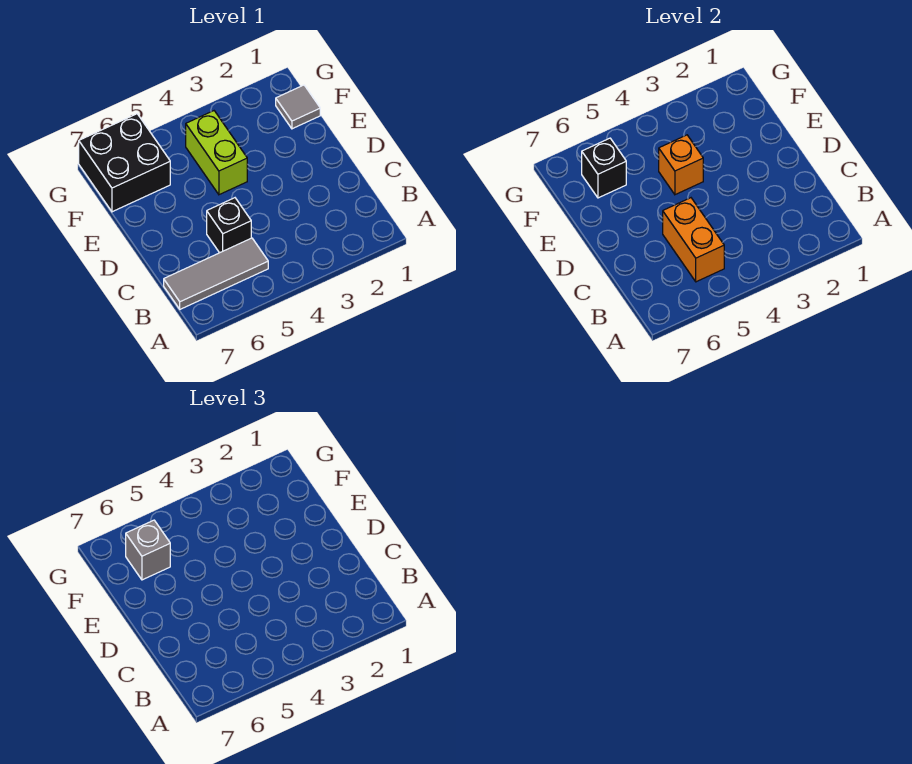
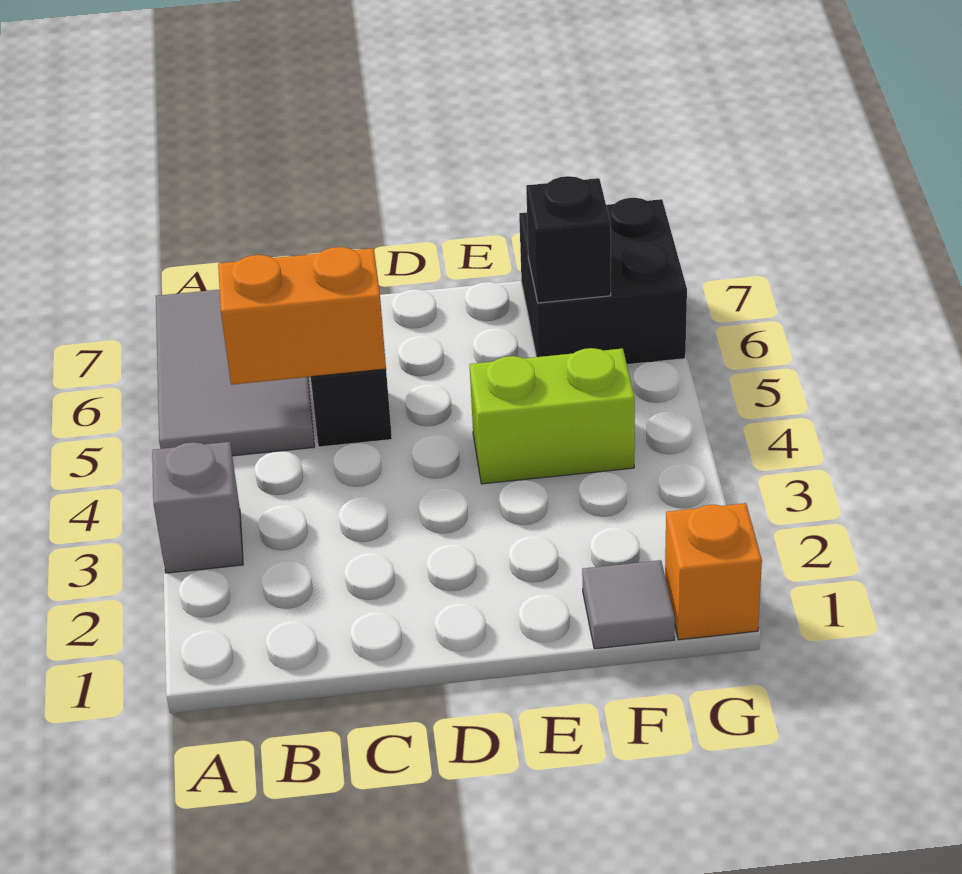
grey 1x3 tile [164,238,268,309] -> grey 2x3 tile [156,289,315,456]
orange 1x1 brick [659,135,703,195] -> orange 1x1 brick moved to [665,503,762,640]
grey 1x1 brick [126,520,170,580] -> grey 1x1 brick moved to [152,442,243,573]

